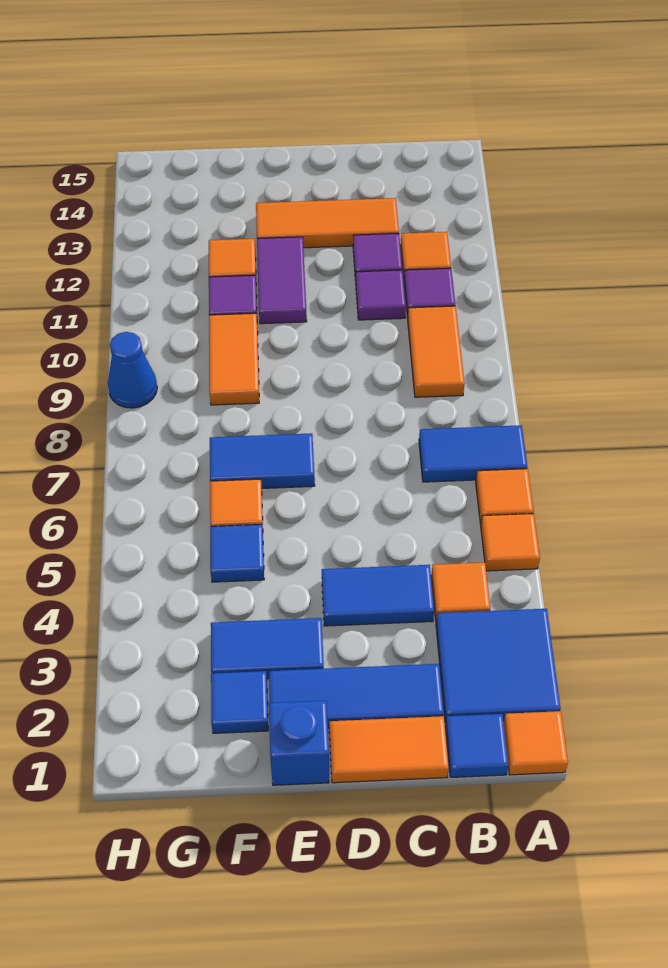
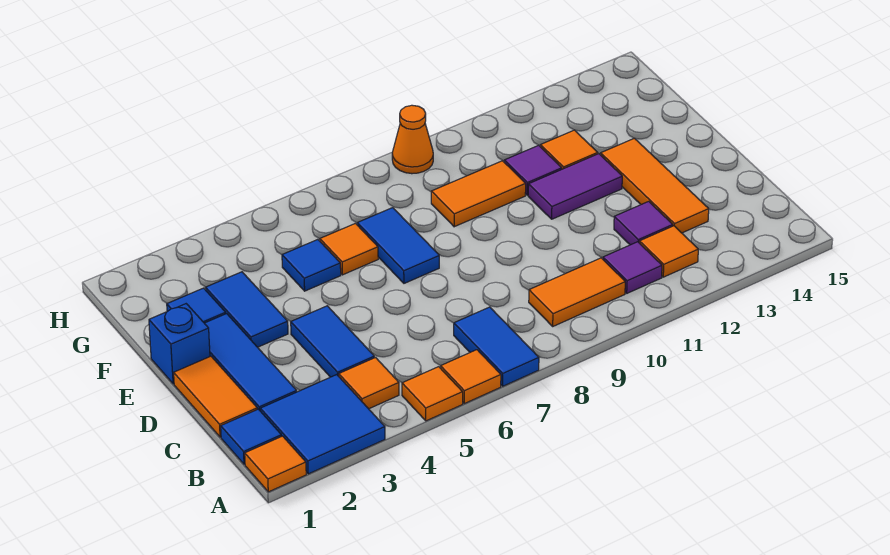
purple 1x1 tile [356,270,406,320] -> none
blue 1x1 cone [108,332,157,408] -> orange 1x1 cone [392,105,433,174]

